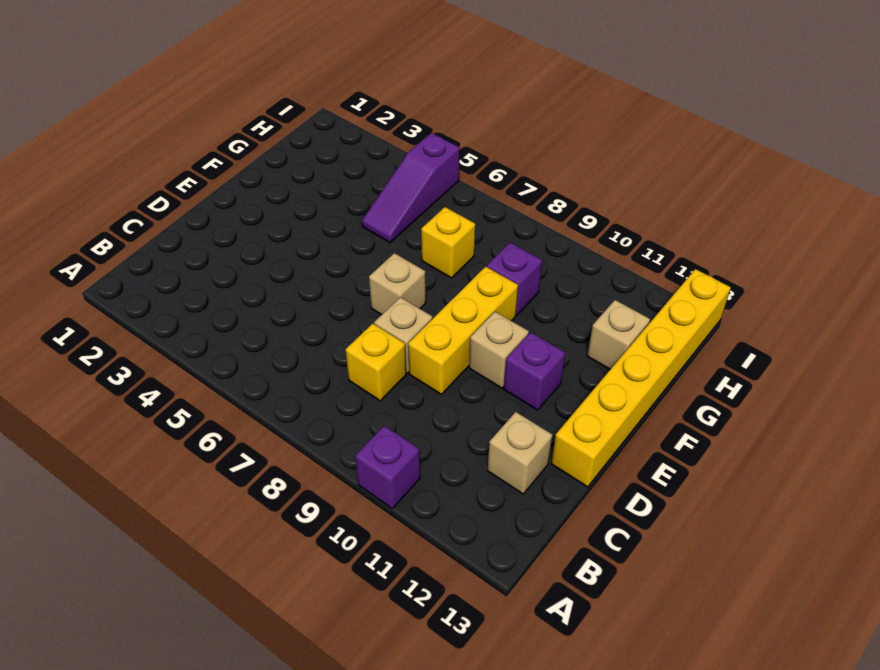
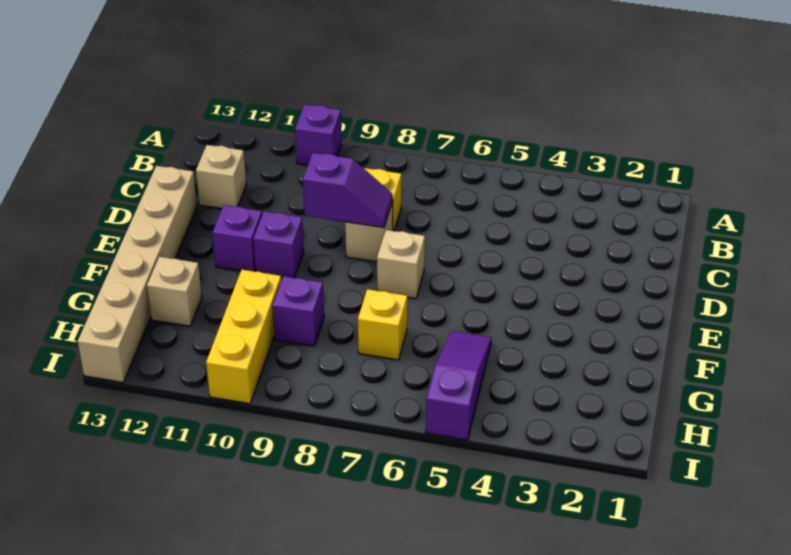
none -> purple 1x2 slope [303,153,393,228]
yellow 1x3 brick [408,267,518,394] -> yellow 1x3 brick moved to [206,270,281,404]
yellow 1x6 brick [551,269,731,487] -> tan 1x6 brick [78,166,197,382]
tan 1x1 brick [469,312,529,388] -> purple 1x1 brick [253,211,304,278]

